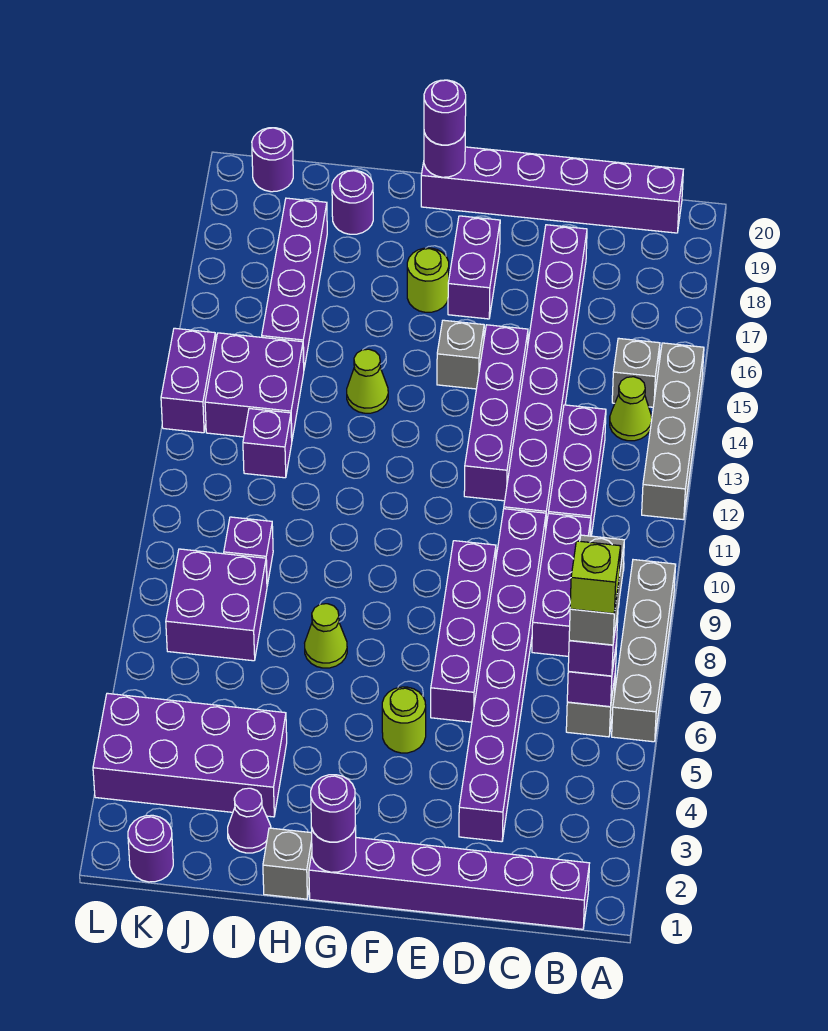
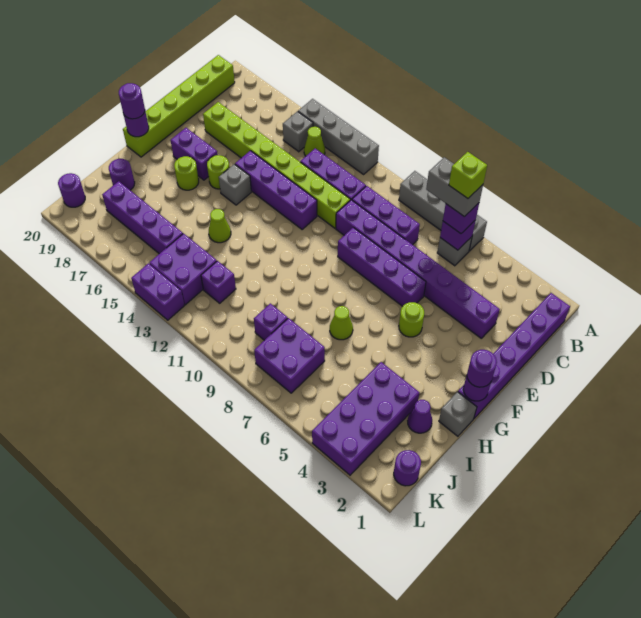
purple 1x6 brick [421,147,683,233] -> lime 1x6 brick [123,55,235,157]
purple 1x8 brick [504,225,587,526] -> lime 1x8 brick [203,102,350,228]
none -> lime 1x1 round brick [207,155,229,189]

